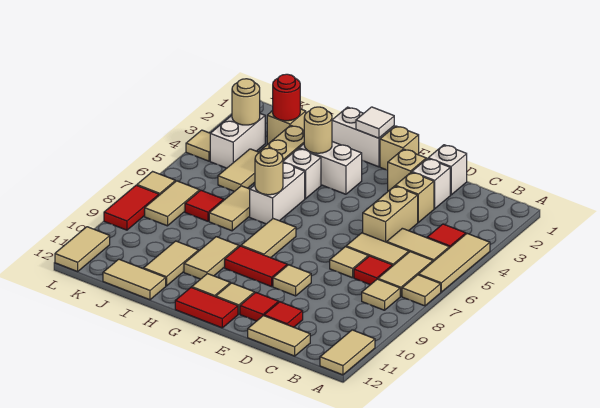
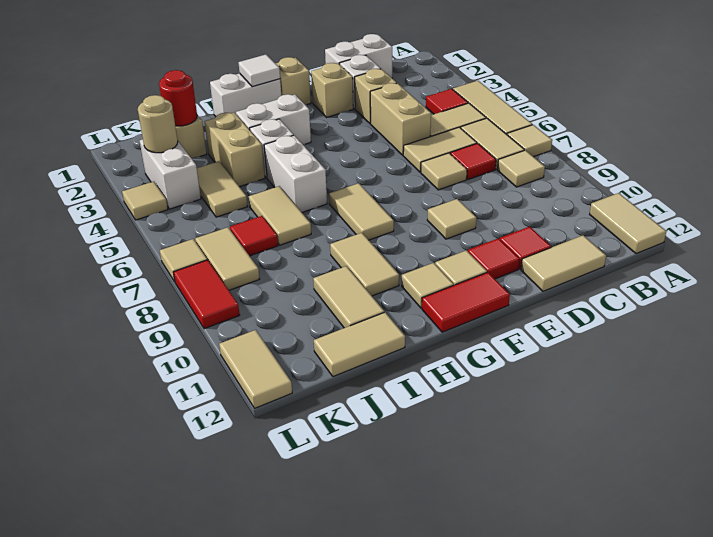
white 1x1 brick [428,145,467,195] -> white 1x2 brick [325,34,392,78]
red 1x2 tile [225,246,287,286] -> none
tan 1x1 round brick [304,107,332,153] -> none
tan 1x1 round brick [255,148,283,195] -> none

